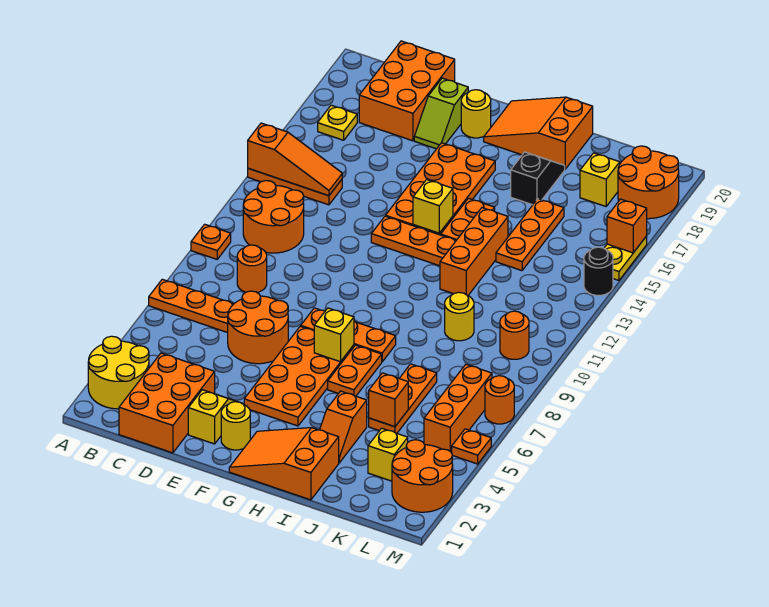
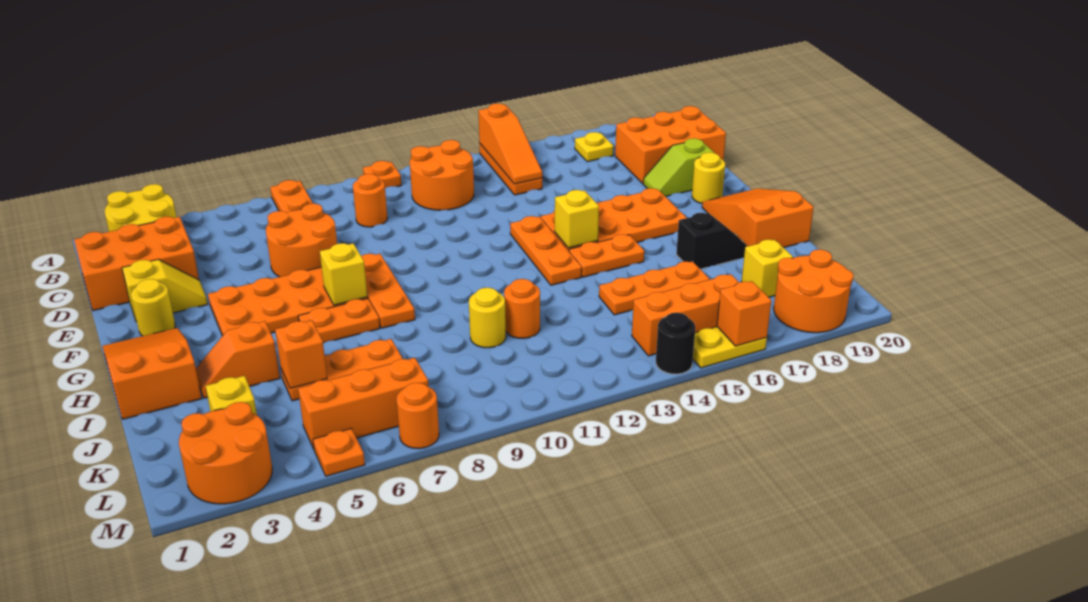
orange 1x3 brick [440,208,508,296] -> orange 1x3 brick moved to [632,274,739,356]
orange 1x1 round brick [500,311,529,359] -> orange 1x1 round brick moved to [504,279,540,338]

